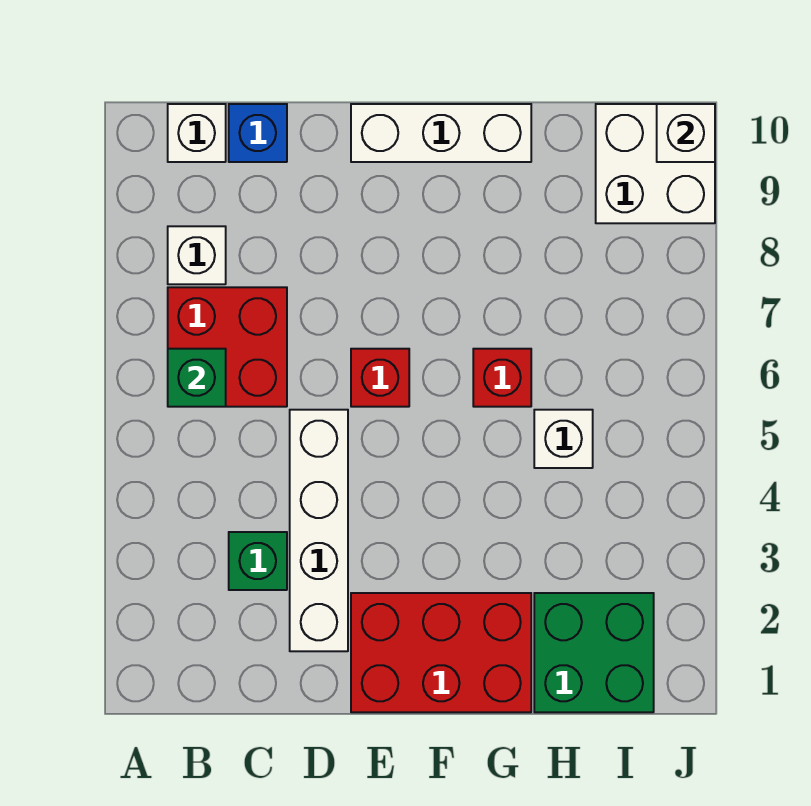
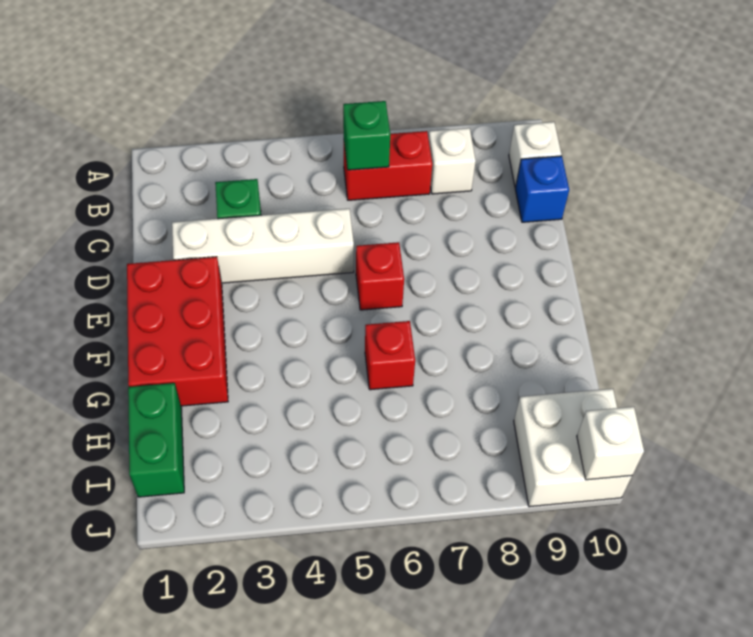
red 2x2 brick [168,287,287,407] -> red 1x2 brick [344,131,432,200]
white 1x3 brick [351,104,531,162] -> none
green 2x2 brick [534,593,654,712] -> green 1x2 brick [128,383,184,497]
white 1x1 brick [534,410,593,468] -> none

